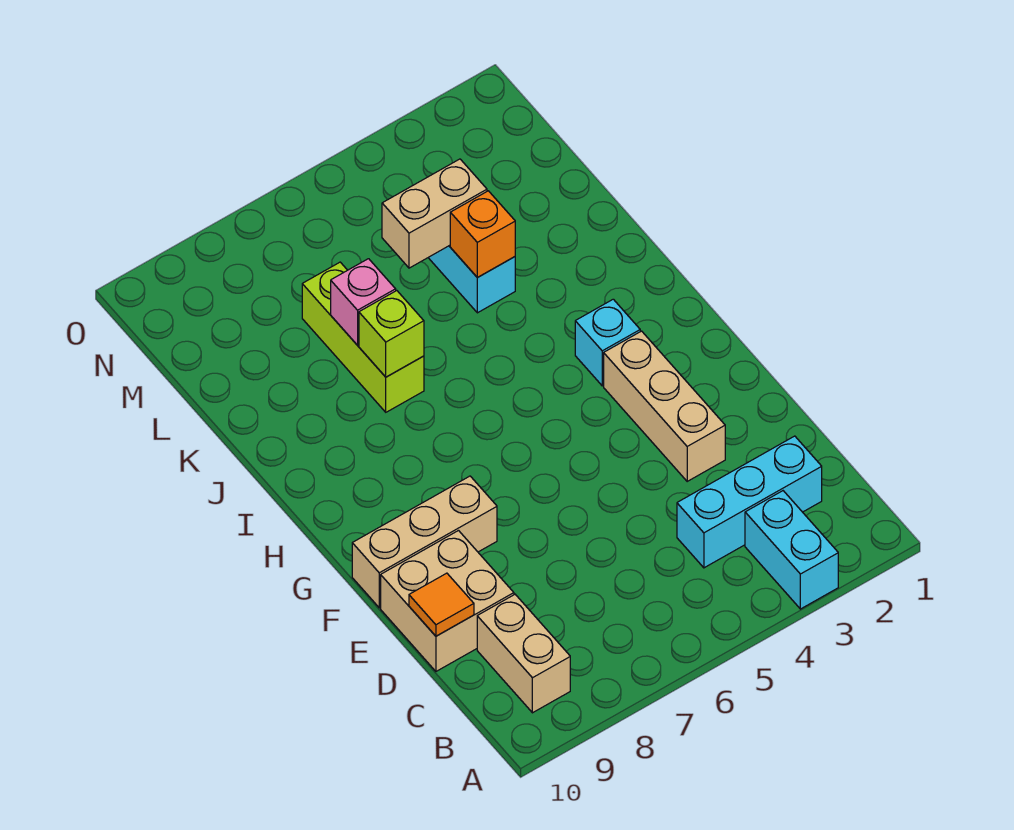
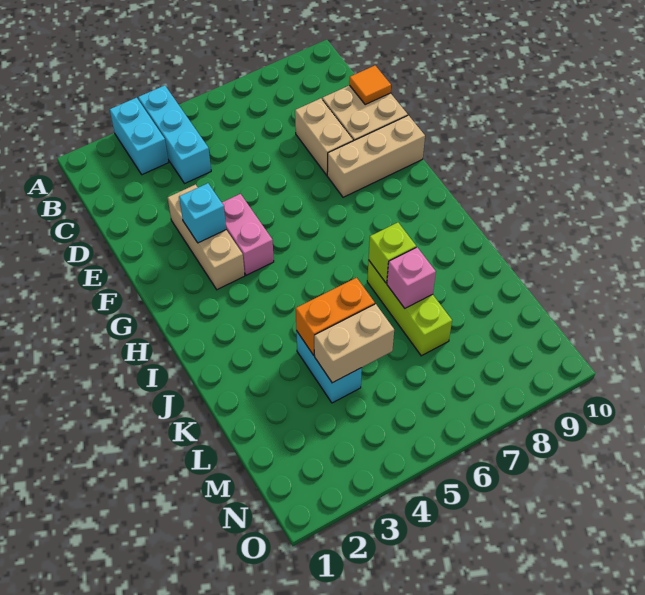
tan 1x2 brick [477,594,570,713] -> tan 1x2 brick moved to [295,98,353,175]
cyan 1x3 brick [677,436,822,568] -> cyan 1x3 brick turned to [138,85,211,184]
none -> pink 1x2 brick [222,194,274,275]
cyan 1x1 brick [575,299,640,386] -> cyan 1x1 brick moved to [179,183,226,243]
orange 1x1 brick [450,191,515,278] -> orange 1x2 brick [296,278,375,355]

